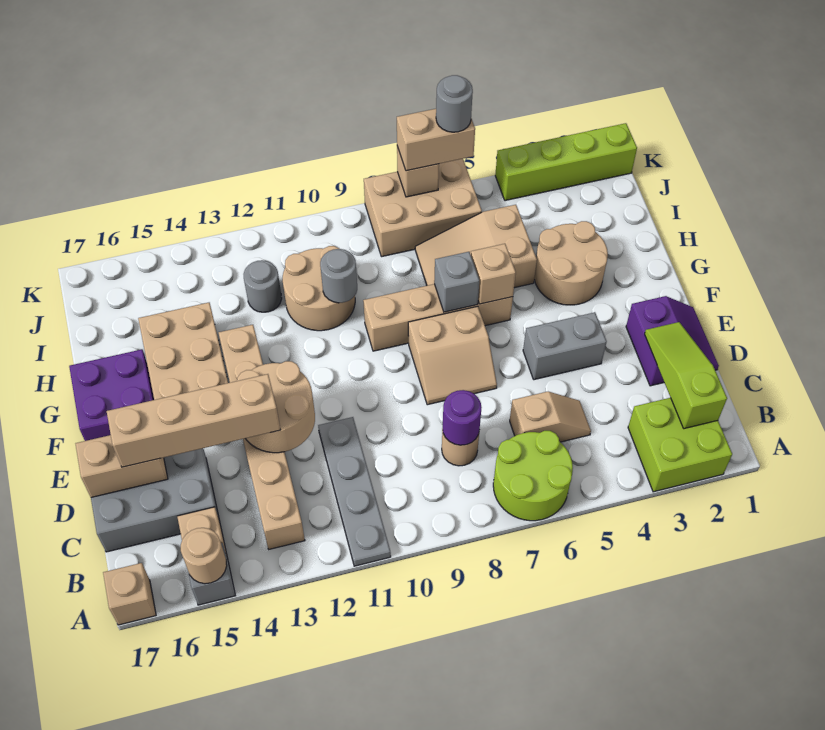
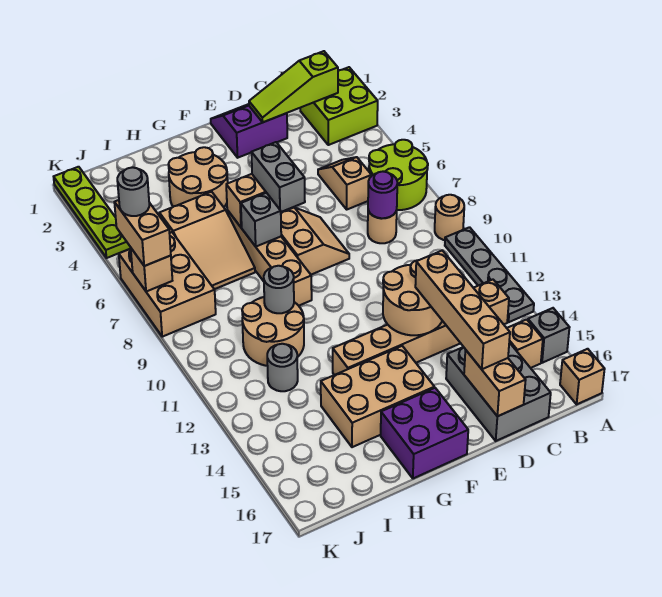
grey 1x4 plate [318,417,391,566] -> grey 1x4 plate turned to [445,227,534,322]
tan 1x1 round brick [181,528,227,584] -> tan 1x1 round brick moved to [435,195,464,240]
lime 1x4 brick [495,123,637,201] -> lime 1x4 plate [54,167,131,258]

